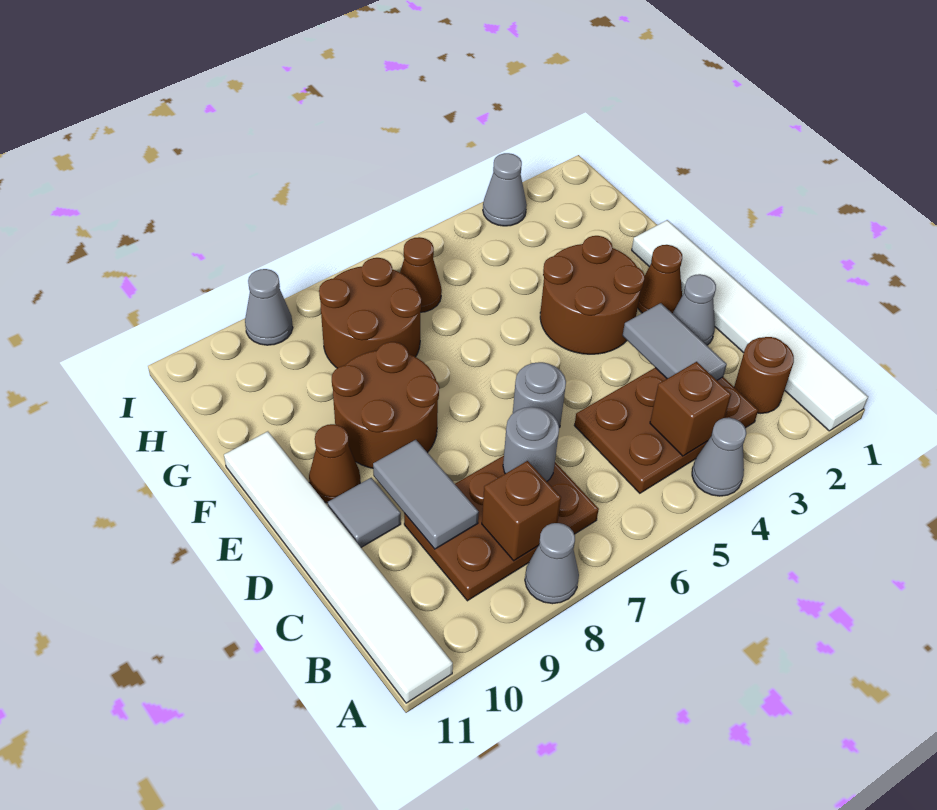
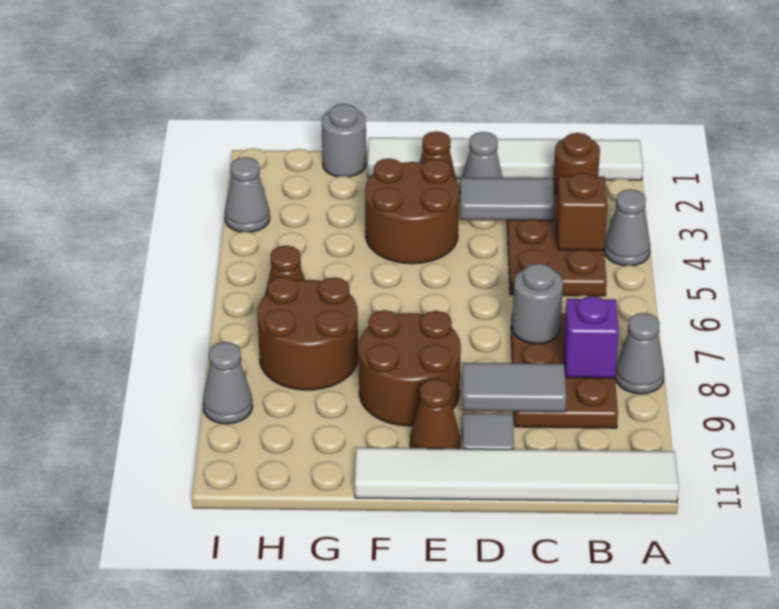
brown 1x1 brick [482,461,561,561] -> purple 1x1 brick [564,296,619,378]
grey 1x1 round brick [513,362,566,428] -> grey 1x1 round brick moved to [322,104,366,177]

